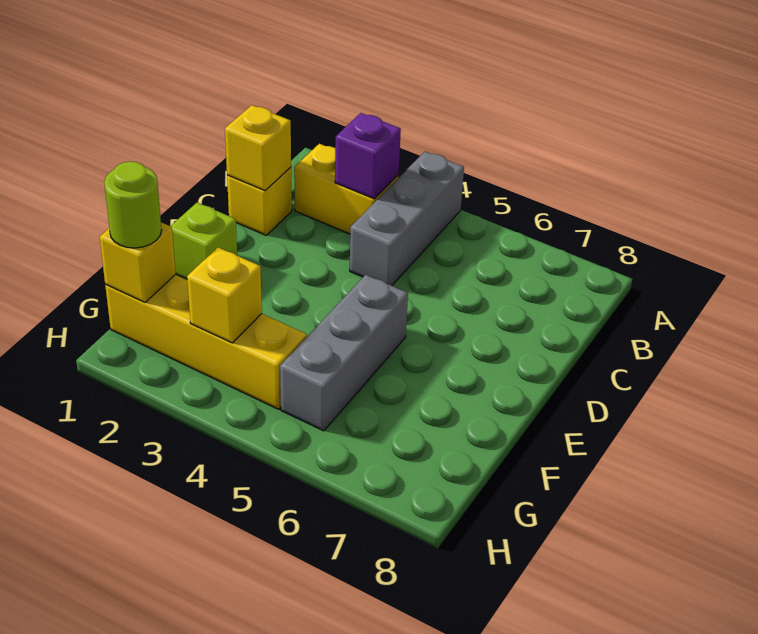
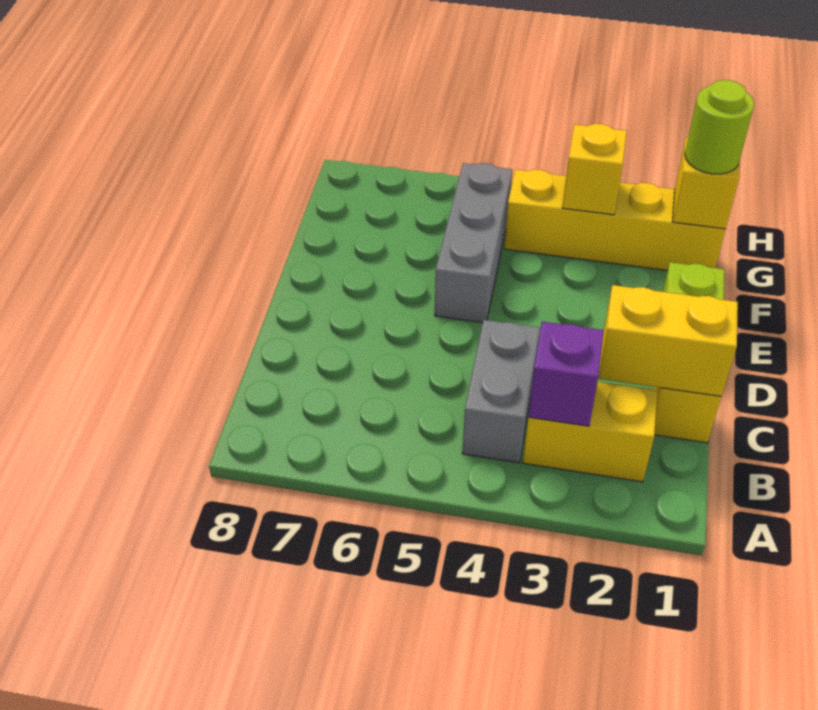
grey 1x3 brick [350,152,464,286] -> grey 1x2 brick [462,320,540,463]
yellow 1x1 brick [225,105,291,191] -> yellow 1x2 brick [598,285,738,397]

